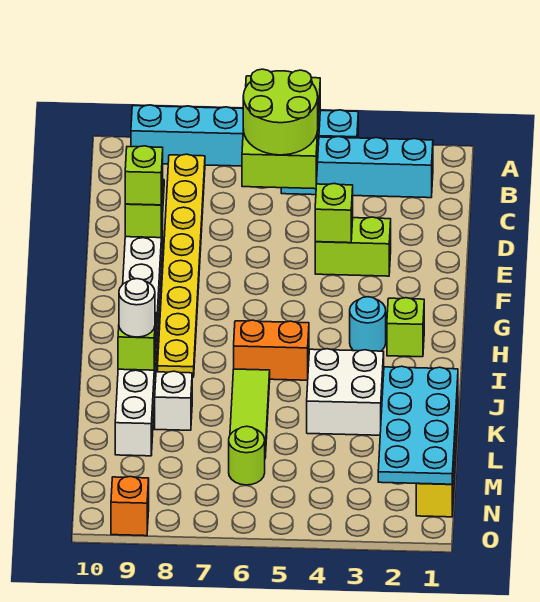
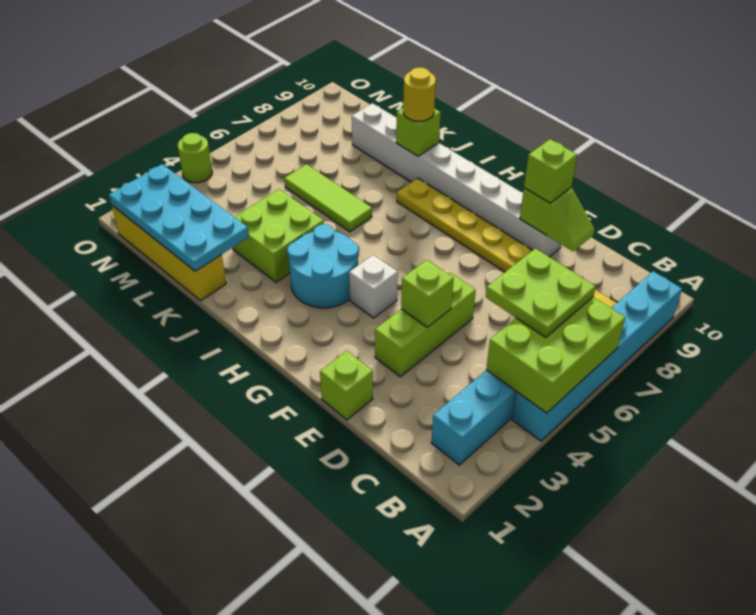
lime 2x3 brick [242,76,320,189] -> lime 2x3 brick turned to [486,297,625,413]
lime 2x2 round brick [243,69,318,155] -> lime 2x2 plate [486,248,596,338]
lime 1x2 brick [315,217,391,276] -> lime 1x3 brick [375,272,476,377]
lime 1x1 brick [387,298,424,357] -> lime 1x1 brick moved to [320,351,373,420]
cyan 1x1 round brick [350,297,386,351] -> cyan 2x2 round brick [287,224,359,308]
orange 1x2 brick [234,320,309,380] -> none
white 2x2 brick [307,349,384,435] -> lime 2x2 brick [233,189,324,282]
white 1x1 round brick [119,279,155,337] -> yellow 1x1 round brick [403,68,436,121]
white 1x1 brick [155,371,192,430] -> white 1x1 brick moved to [349,255,398,318]
lime 1x1 round brick [229,426,265,485] -> lime 1x1 round brick moved to [177,133,212,183]
orange 1x1 brick [111,477,149,536] -> none

